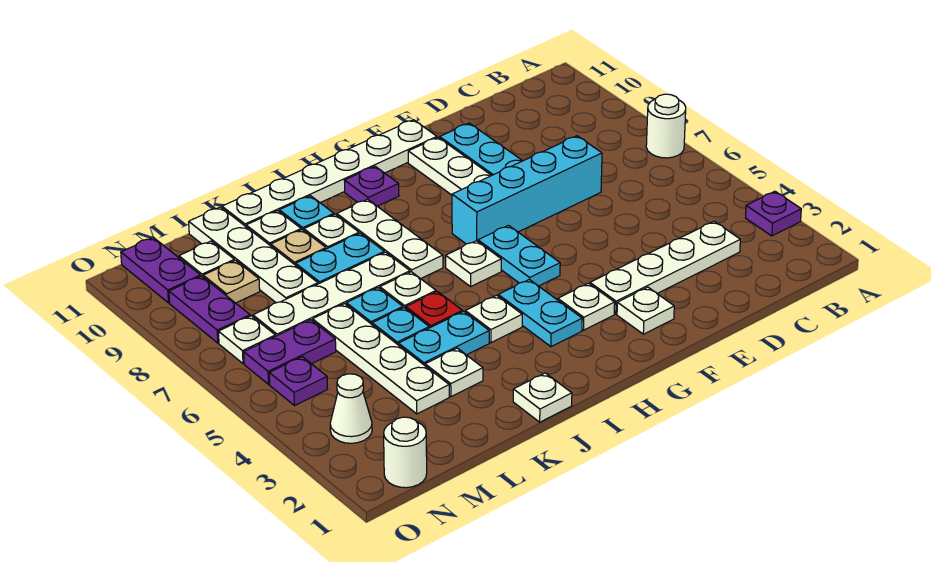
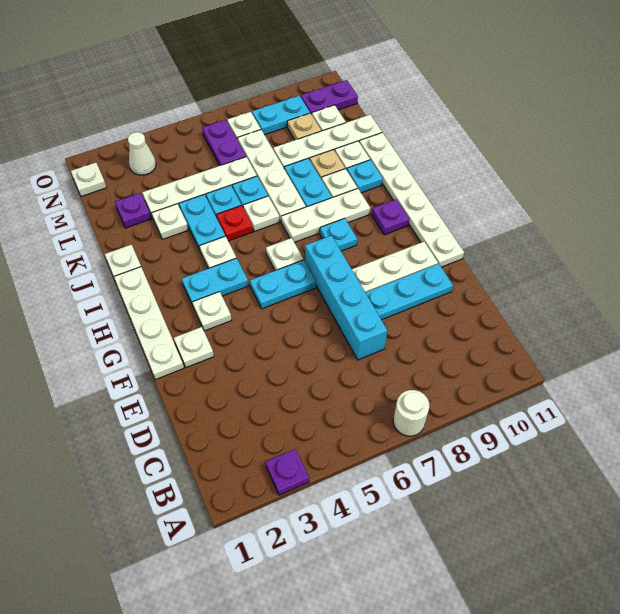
white 1x4 plate [590,221,740,314] -> white 1x4 plate moved to [114,267,184,380]
none -> cyan 1x1 plate [320,218,357,251]
white 1x1 round brick [384,417,427,488] -> white 1x1 plate [71,163,106,196]
purple 1x1 plate [269,357,327,406] -> purple 1x1 plate moved to [115,193,151,228]
purple 1x2 plate [169,276,250,343] -> cyan 1x2 plate [252,96,310,135]

